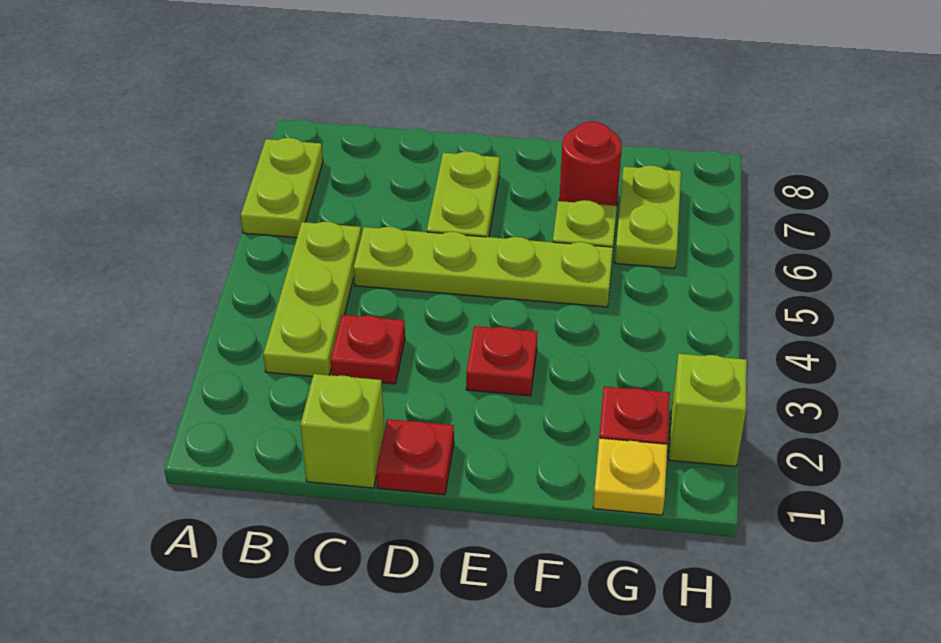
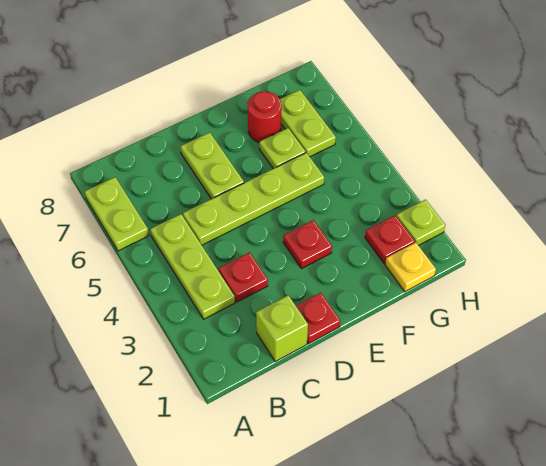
lime 1x1 brick [669,354,747,466] -> lime 1x1 plate [396,200,445,246]

